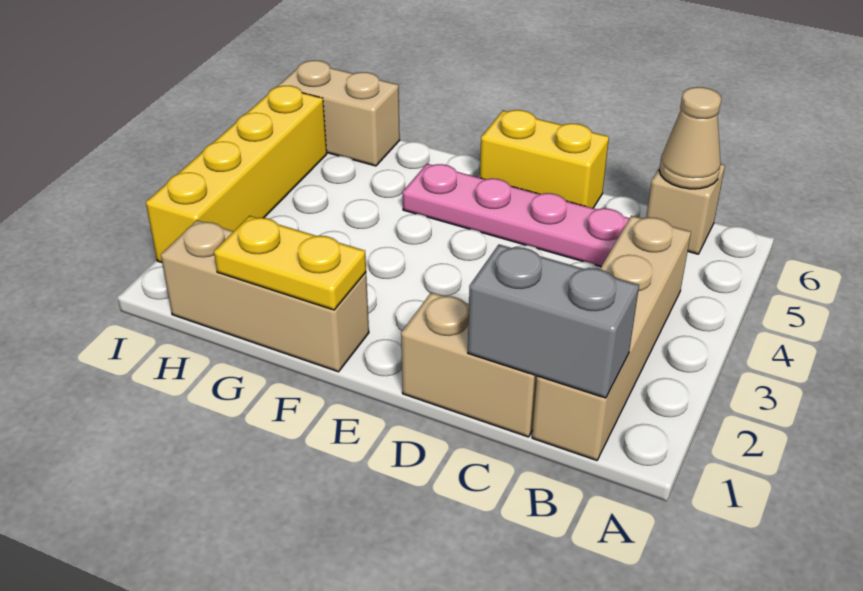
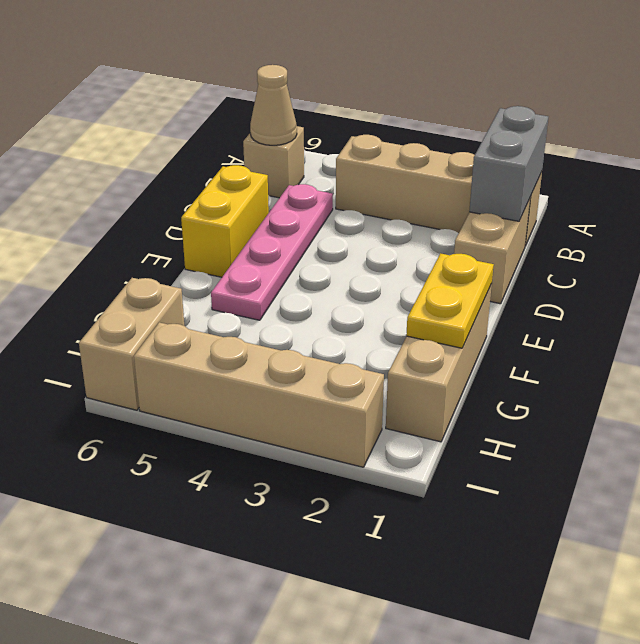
yellow 1x4 brick [146,86,327,262] -> tan 1x4 brick [134,322,384,467]

